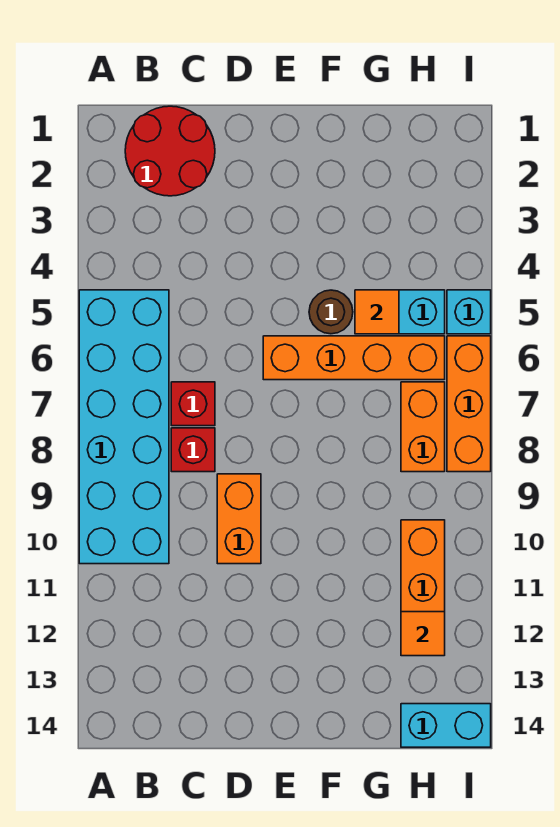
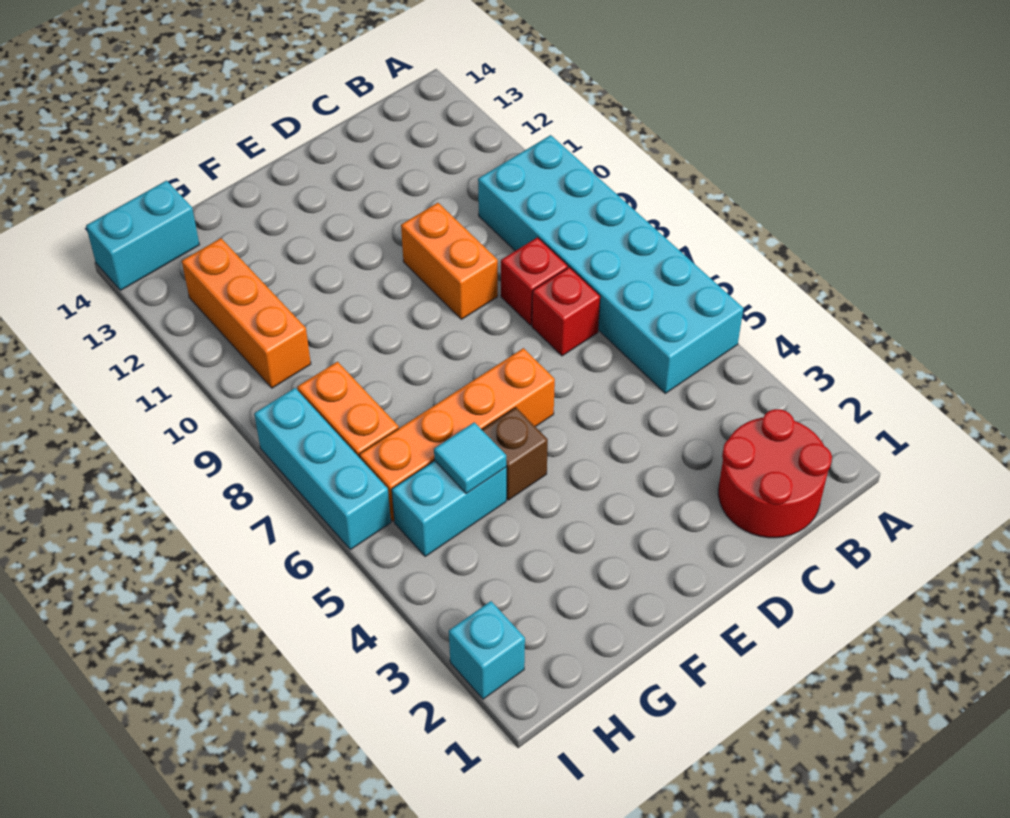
brown 1x1 round brick [309,290,353,334] -> brown 1x1 brick [482,407,548,500]
orange 1x1 tile [355,290,399,334] -> cyan 1x1 tile [434,422,506,494]
orange 1x1 tile [401,612,445,656] -> none
cyan 1x1 brick [447,290,491,334] -> cyan 1x1 brick moved to [449,601,525,699]
orange 1x3 brick [447,336,491,472] -> cyan 1x3 brick [254,388,391,550]

